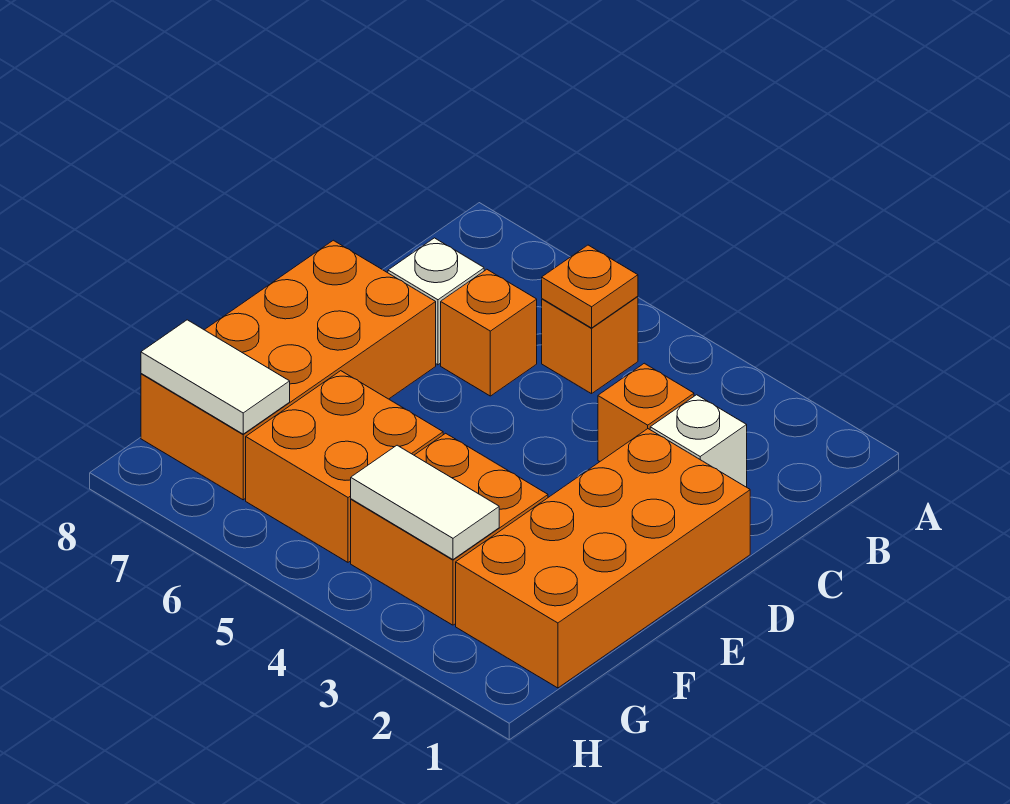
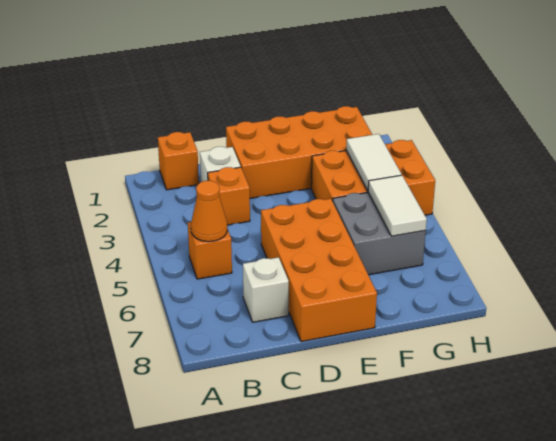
orange 1x1 plate [542,245,638,328] -> orange 1x1 cone [191,181,227,242]
orange 1x1 brick [441,269,537,396] -> orange 1x1 brick moved to [158,132,199,190]
orange 2x4 brick [141,240,436,500] -> orange 2x4 brick turned to [261,199,377,342]
orange 2x2 brick [351,433,548,625] -> orange 2x3 brick [311,140,435,215]
orange 2x2 brick [246,371,443,562] -> grey 2x2 brick [333,193,426,275]
white 1x2 tile [141,320,290,434] -> white 1x2 tile moved to [368,175,427,236]

